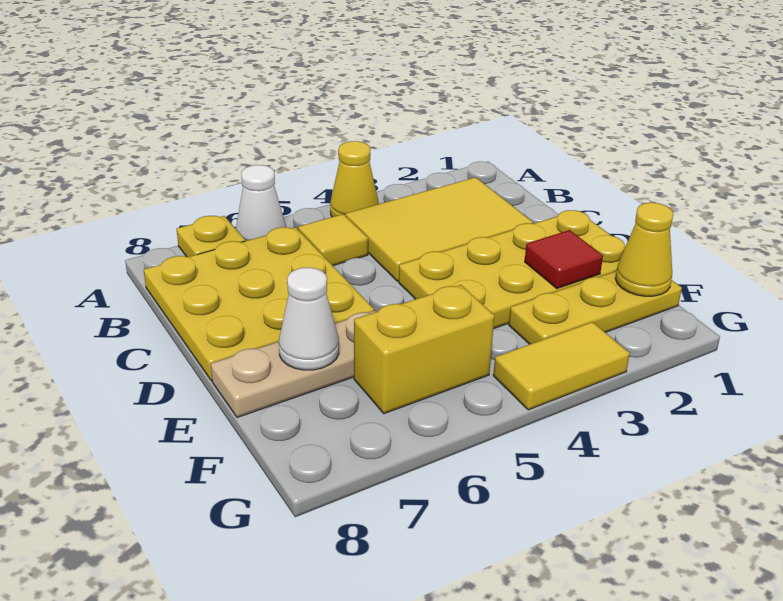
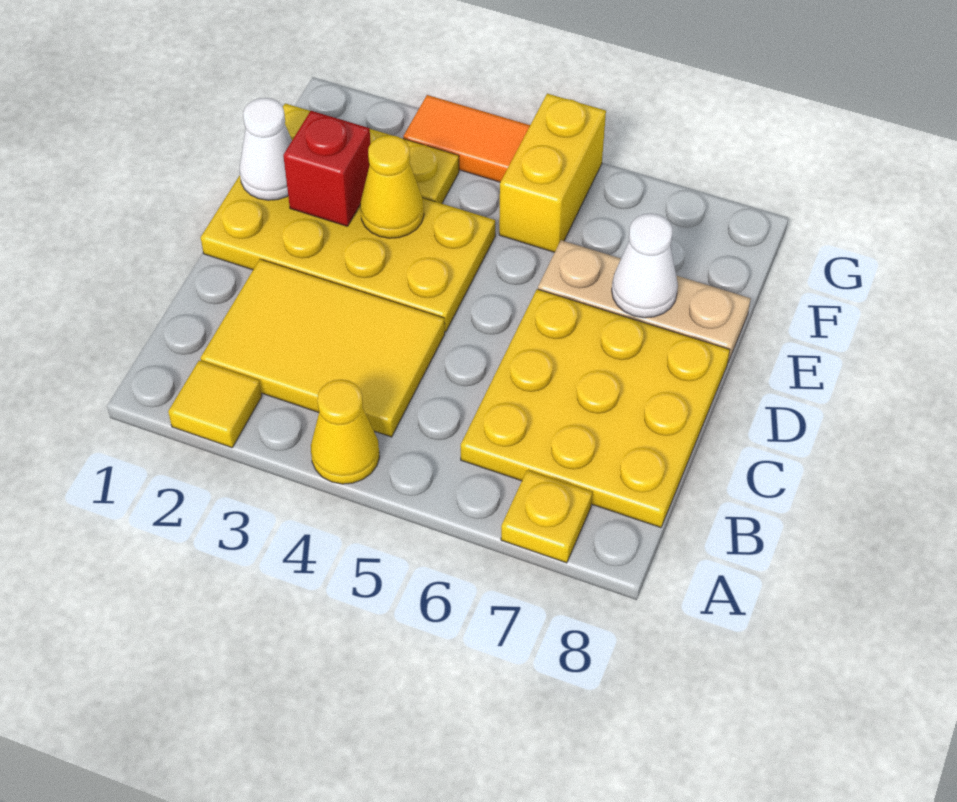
white 1x1 cone [236,165,286,241] -> white 1x1 cone moved to [240,98,292,200]
yellow 1x1 tile [298,214,368,266] -> yellow 1x1 tile moved to [168,361,262,448]
red 1x1 tile [525,230,603,288] -> red 1x1 brick [283,111,371,226]
yellow 1x1 cone [615,203,673,296] -> yellow 1x1 cone moved to [360,135,424,238]
yellow 1x2 brick [354,285,494,414] -> yellow 1x2 brick turned to [499,94,606,252]
yellow 1x2 tile [493,322,630,410] -> orange 1x2 tile [403,95,530,182]

